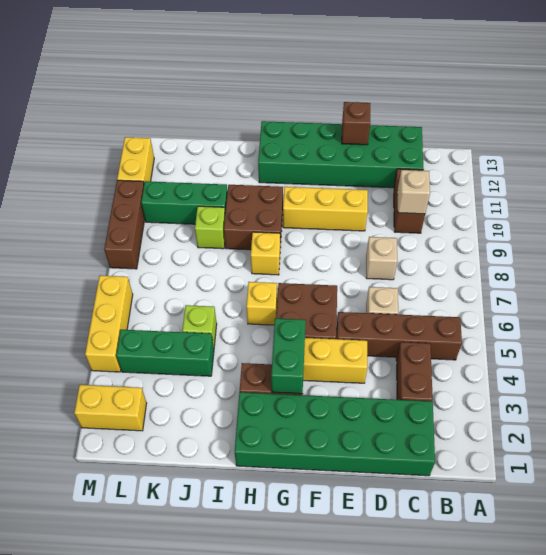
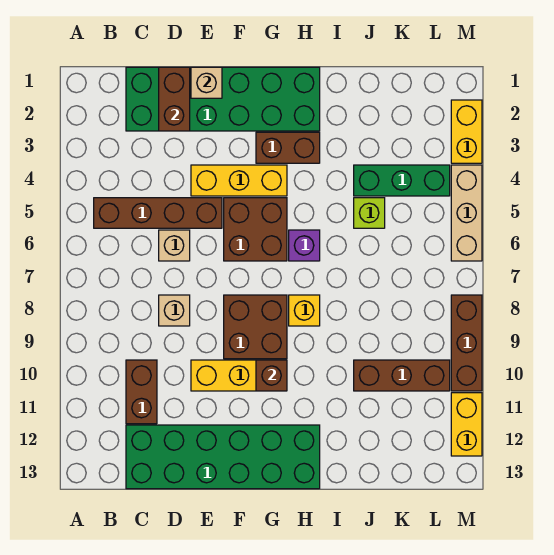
brown 1x2 brick [396,342,433,401] -> brown 1x2 brick moved to [159,67,190,131]
tan 1x1 brick [397,170,430,214] -> tan 1x1 brick moved to [191,67,222,98]
brown 1x1 brick [342,102,370,145] -> brown 1x1 brick moved to [256,360,287,391]
green 1x2 brick [271,318,306,394] -> none
yellow 1x1 brick [246,282,277,325] -> purple 1x1 brick [289,230,320,261]
brown 2x2 brick [224,185,283,250] -> brown 2x2 brick moved to [224,295,287,359]
lime 1x1 brick [195,206,225,249] -> none
green 1x3 brick [141,181,228,224] -> brown 1x3 brick [354,360,450,391]
yellow 1x2 brick [74,385,147,431] -> yellow 1x2 brick turned to [451,100,482,163]
yellow 1x3 brick [85,276,133,372] -> tan 1x3 brick [451,165,482,261]

